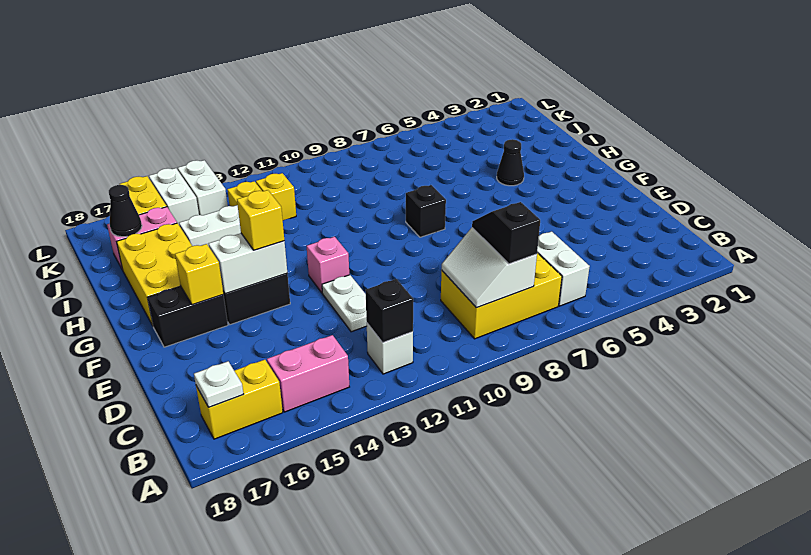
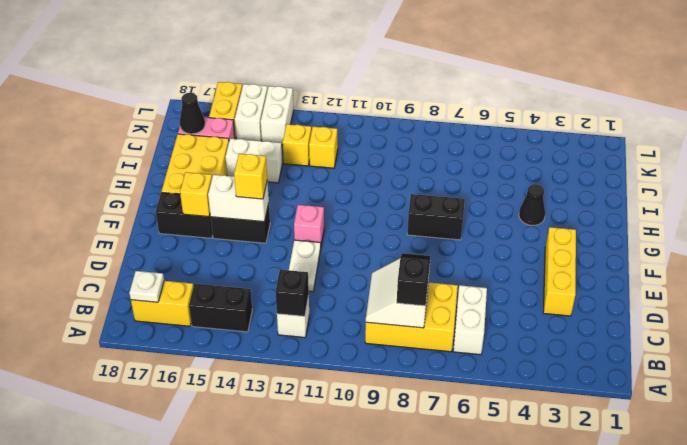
pink 1x2 brick [267,335,349,412] -> black 1x2 brick [189,284,252,332]
none -> yellow 1x3 brick [543,227,576,316]
black 1x1 brick [406,185,446,237] -> black 1x2 brick [407,194,465,240]

